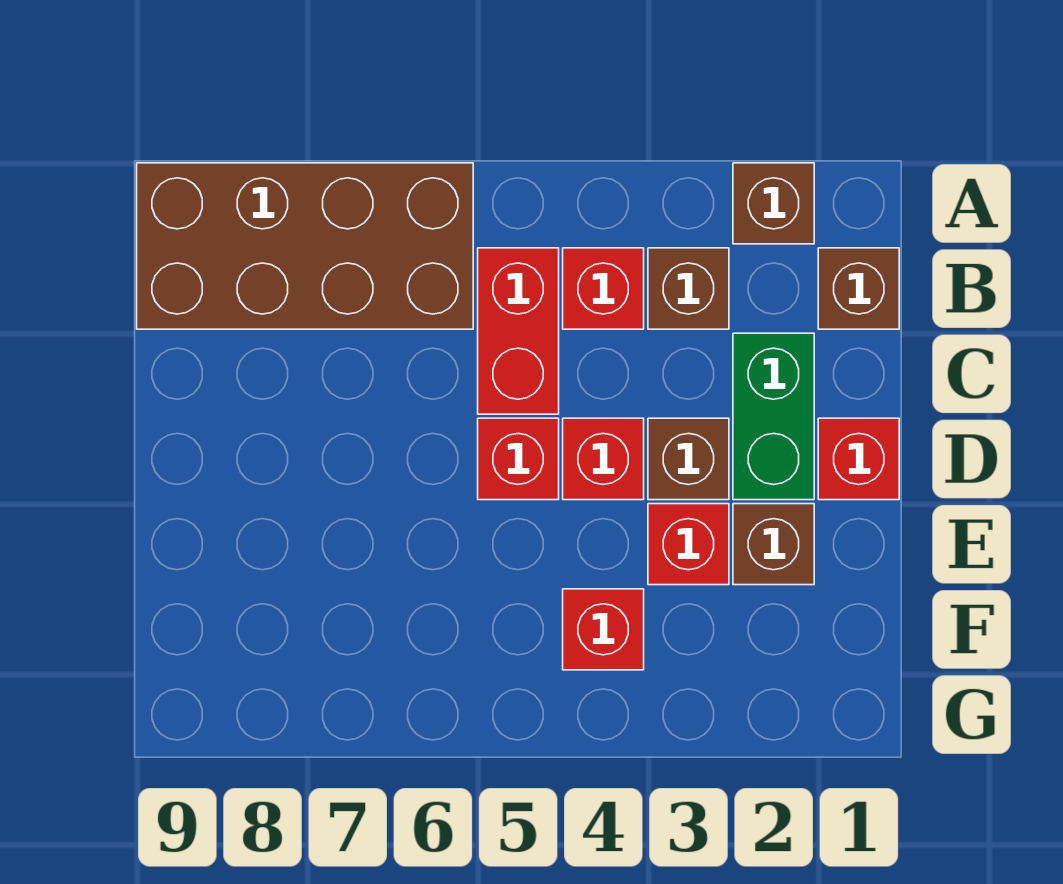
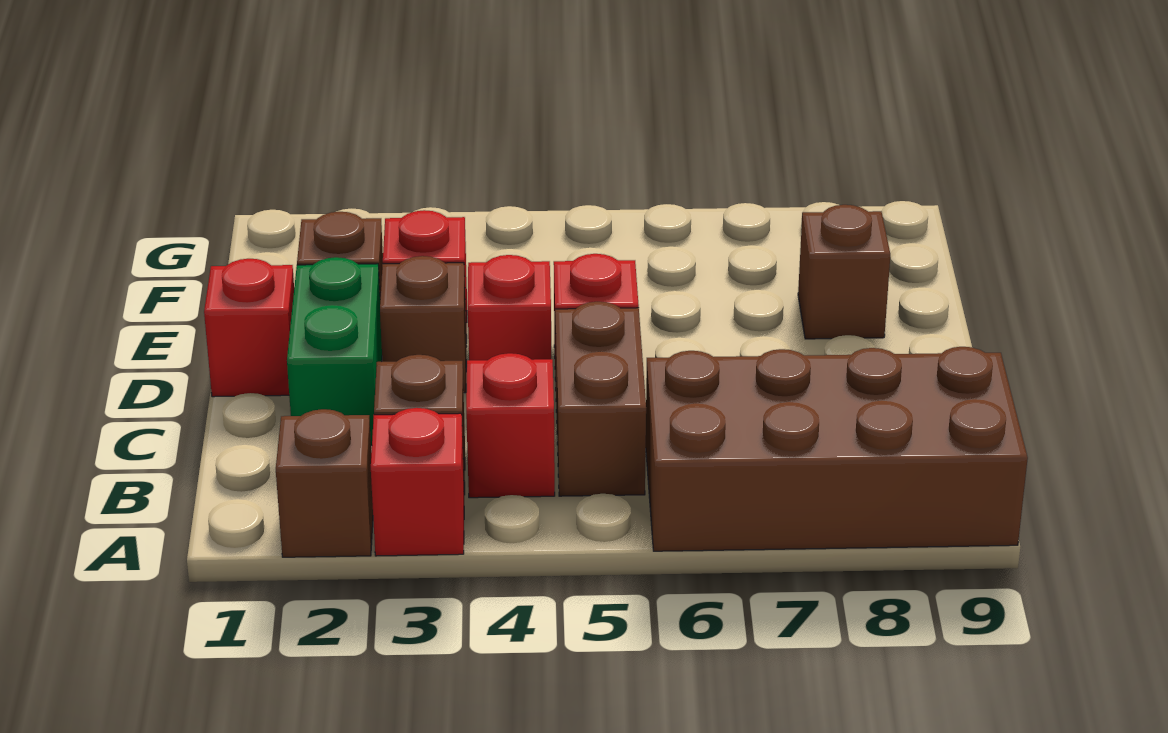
brown 1x1 brick [818,248,899,329] -> brown 1x1 brick moved to [798,205,890,339]
red 1x2 brick [478,248,559,414] -> brown 1x2 brick [555,302,646,496]
red 1x1 brick [563,589,644,670] -> red 1x1 brick moved to [371,408,464,556]

